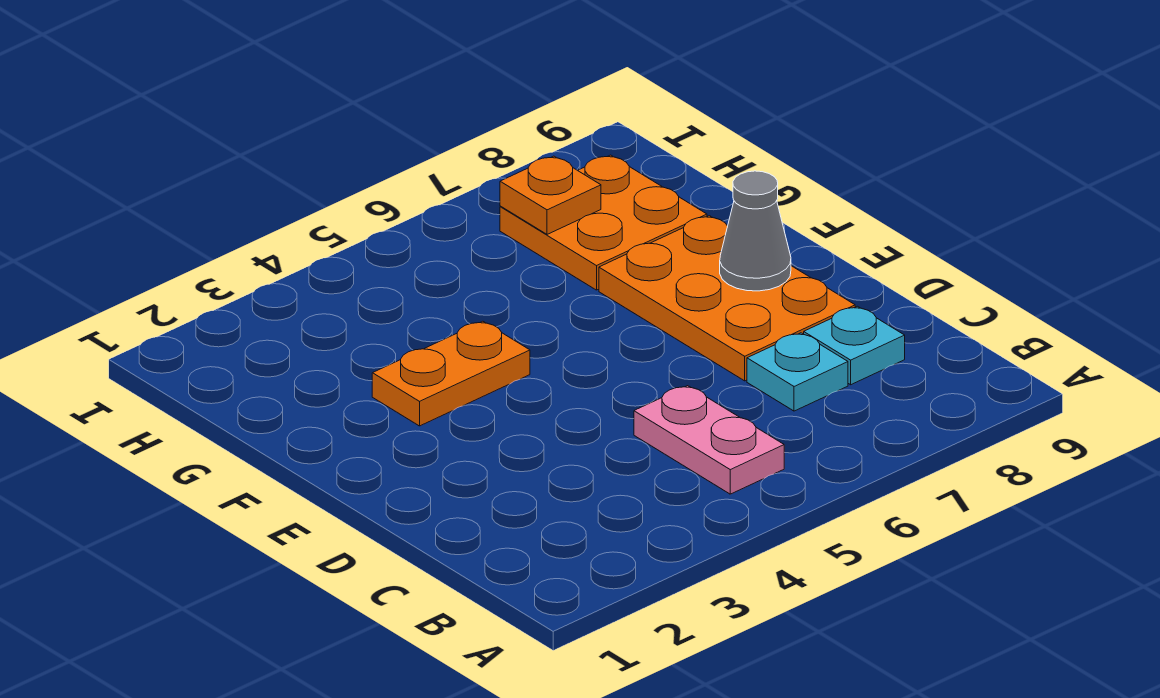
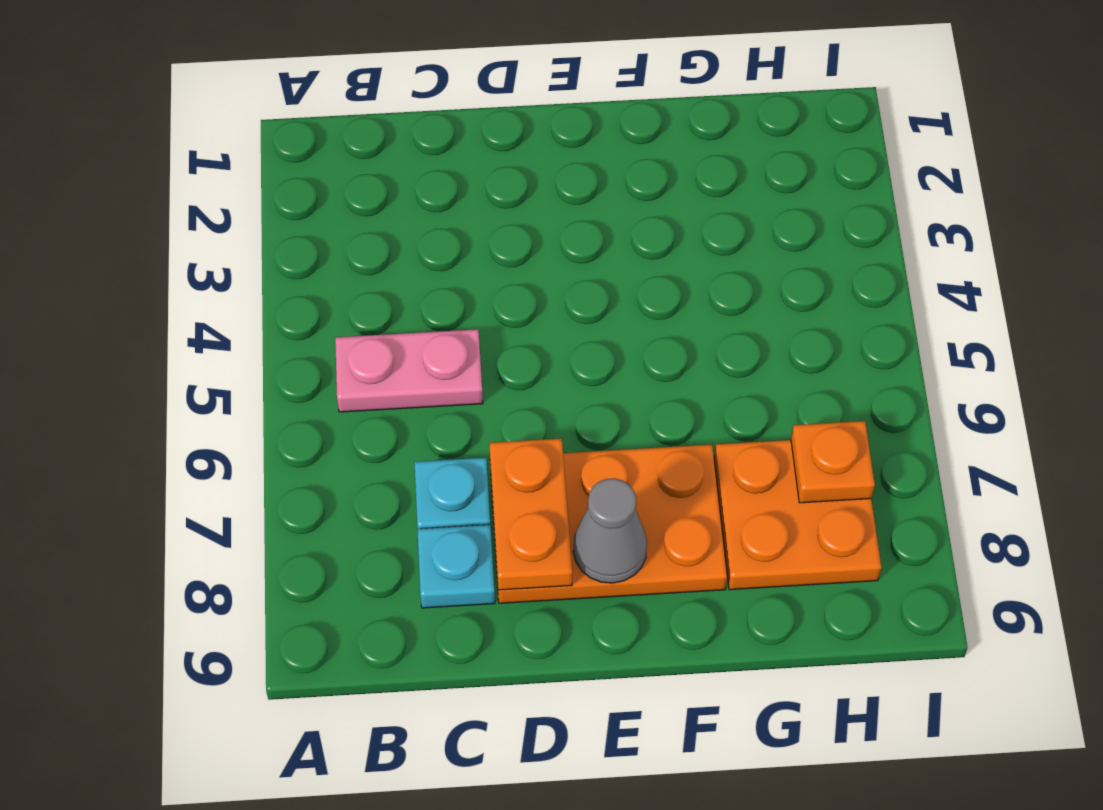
orange 1x2 plate [372,321,530,426] -> orange 1x2 plate moved to [489,438,572,590]

